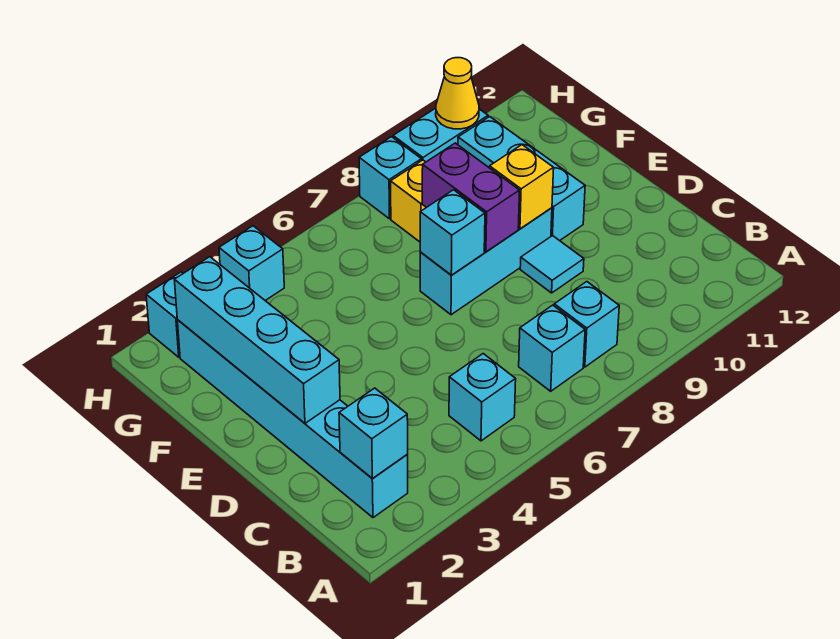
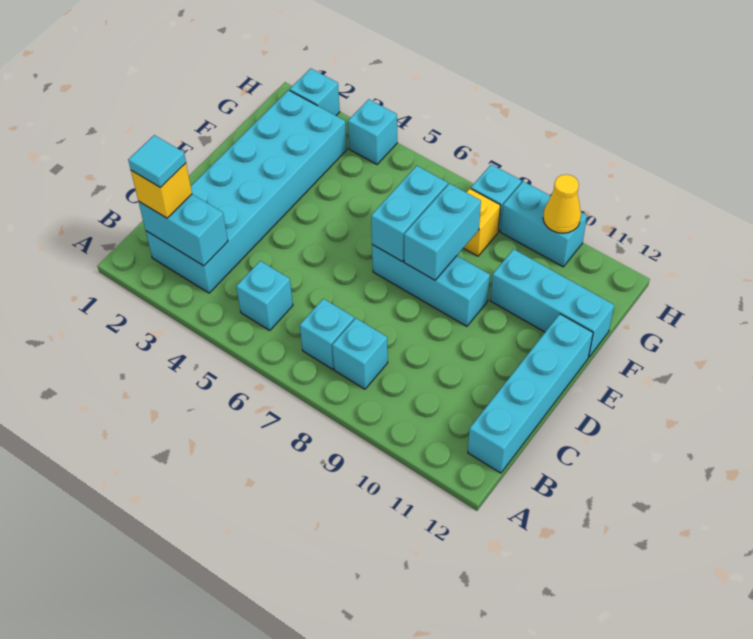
cyan 1x6 brick [177,320,408,518] -> cyan 2x6 brick [146,90,347,293]
cyan 1x1 brick [339,388,408,478] -> cyan 1x2 brick [138,194,228,266]
cyan 1x4 brick [175,257,340,423] -> cyan 1x4 brick moved to [468,314,593,473]
cyan 1x1 tile [520,236,584,293] -> cyan 1x1 tile moved to [128,135,186,188]
cyan 1x1 brick [420,190,485,275] -> cyan 1x2 brick [371,166,448,262]
purple 1x2 brick [422,143,520,252] -> cyan 1x2 brick [404,184,481,280]
yellow 1x1 brick [490,145,554,229] -> yellow 1x1 brick moved to [131,163,192,218]
cyan 1x3 brick [458,117,585,241] -> cyan 1x3 brick turned to [490,249,614,357]

